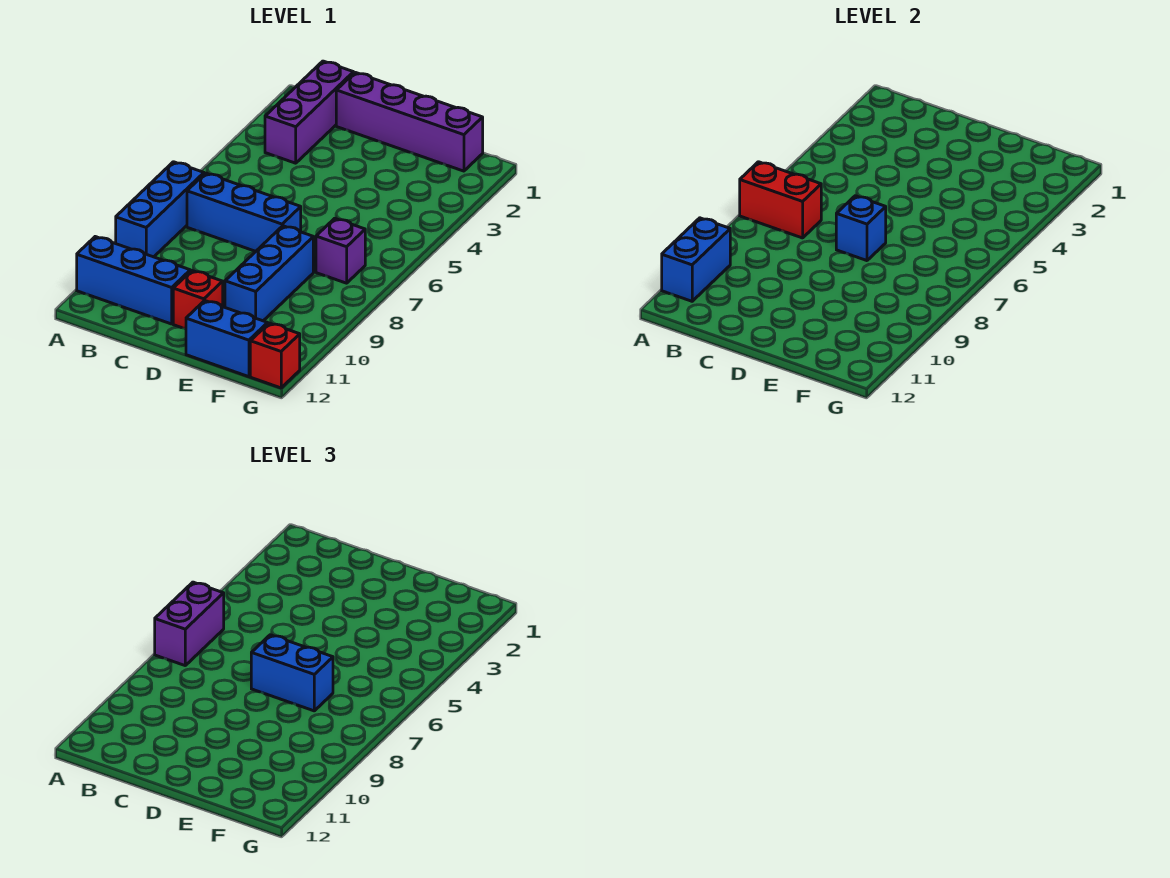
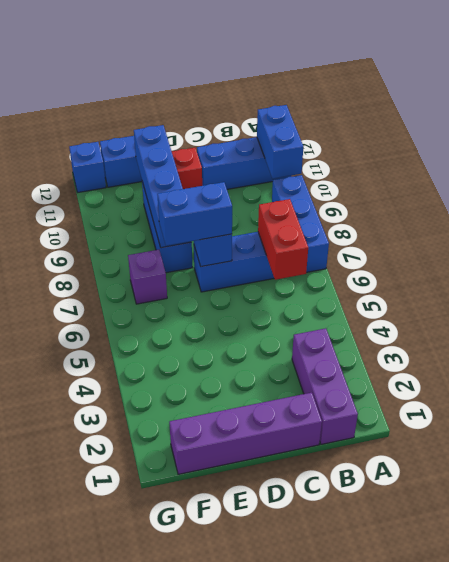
purple 1x2 brick [155,582,224,665] -> none
red 1x2 brick [740,162,821,238] -> red 1x2 brick turned to [258,199,308,280]
none -> blue 1x4 brick [134,125,192,248]
red 1x1 brick [250,323,300,388] -> blue 1x1 brick [69,142,106,192]

